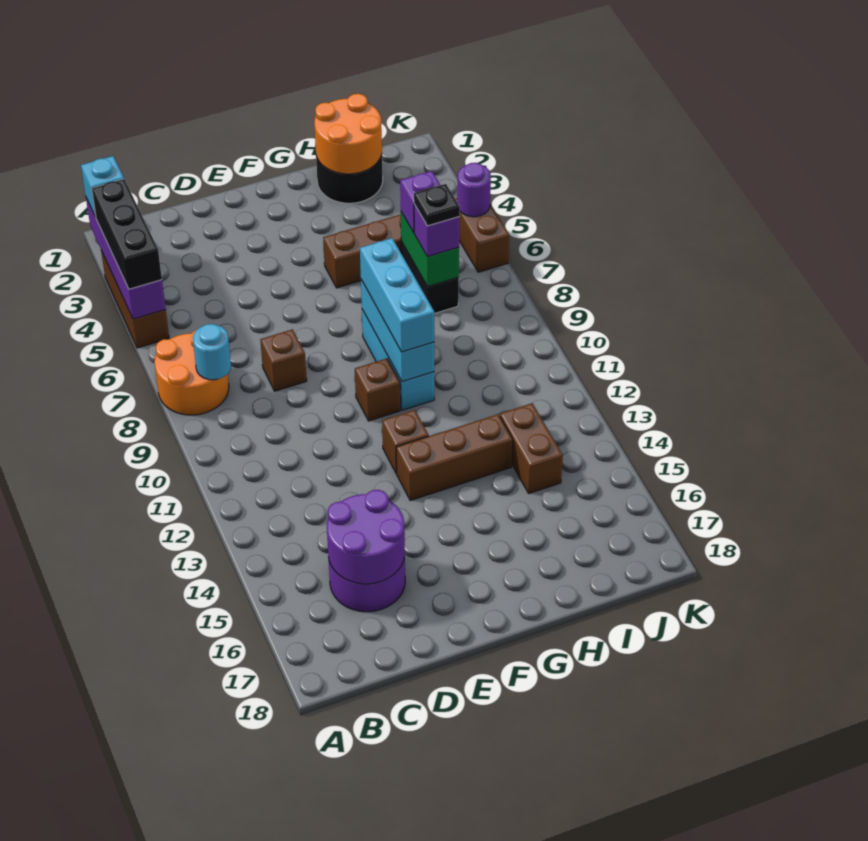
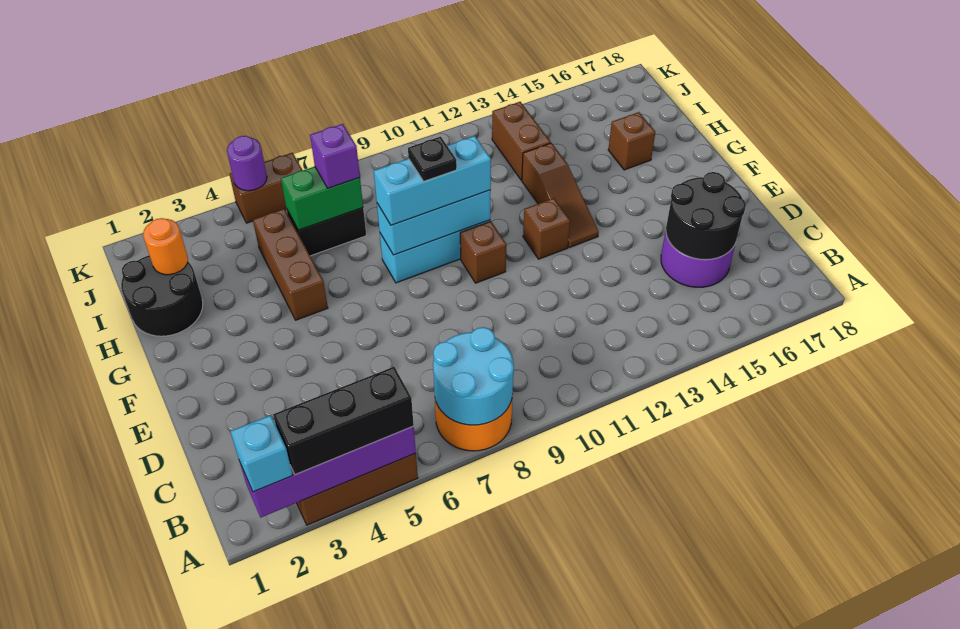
cyan 1x1 round brick [193,324,231,380] -> cyan 2x2 round brick [433,327,514,425]
purple 2x2 round brick [327,490,405,584] -> black 2x2 round brick [666,172,746,260]
brown 1x1 brick [260,329,307,391] -> brown 1x1 brick moved to [608,112,655,170]
brown 1x3 brick [396,414,513,500] -> brown 1x3 slope [522,143,599,247]
orange 2x2 round brick [314,94,382,174] -> orange 1x1 round brick [143,218,188,275]
purple 1x1 brick [400,171,440,233] -> none
black 1x1 plate [414,184,460,226] -> black 1x1 plate moved to [408,137,457,181]
brown 1x2 brick [500,403,563,493] -> brown 1x2 brick turned to [492,102,551,180]

